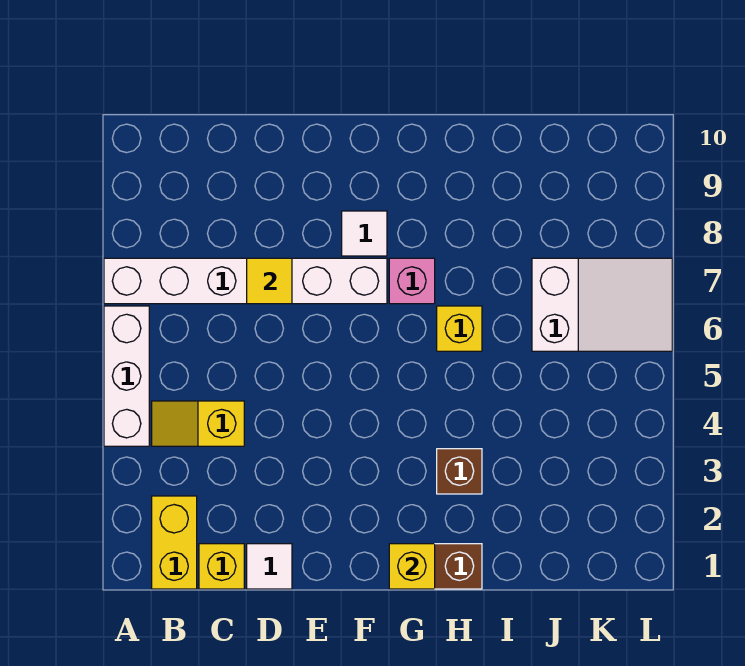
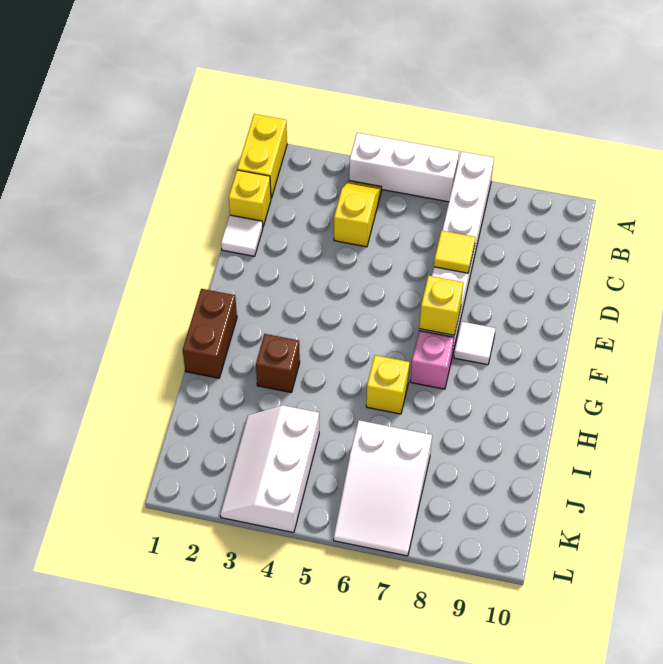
yellow 1x2 brick [152,496,197,589] -> yellow 1x2 brick turned to [237,114,287,198]
yellow 1x1 brick [389,544,435,589] -> yellow 1x1 brick moved to [419,276,464,335]
none -> white 2x3 slope [220,405,319,533]

